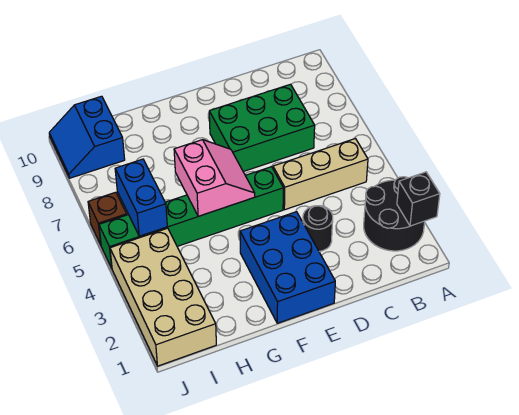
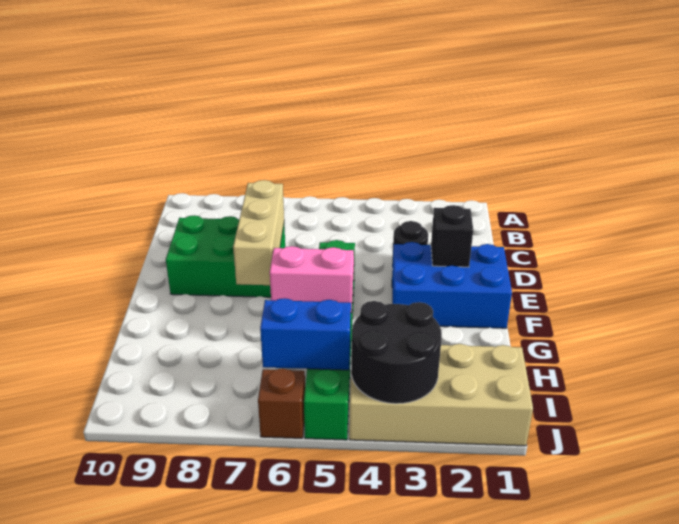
black 2x2 round brick [364,177,425,251] -> black 2x2 round brick moved to [351,301,442,404]
black 1x1 brick [397,172,440,226] -> black 1x1 brick moved to [431,205,473,267]
tan 1x3 brick [273,139,368,210] -> tan 1x3 brick moved to [233,180,284,285]
green 2x3 brick [209,84,315,172] -> green 2x3 brick turned to [166,215,285,297]
blue 2x2 slope [49,96,125,178] -> none

